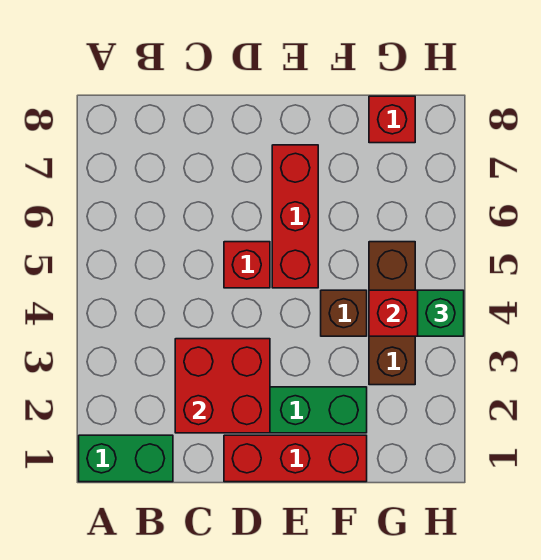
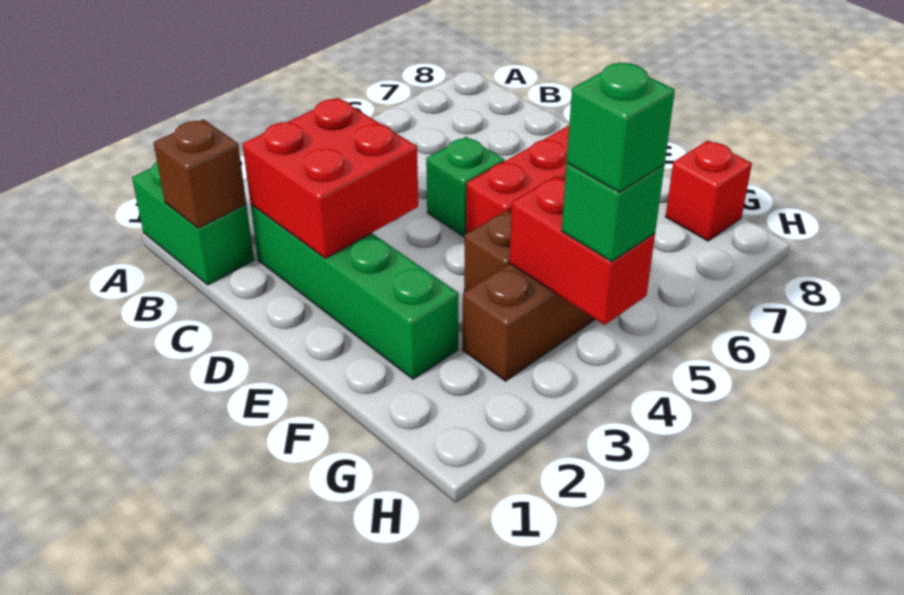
none -> brown 1x1 brick [153,119,246,228]
red 1x3 brick [224,435,367,482] -> none
red 1x1 brick [224,242,270,288] -> green 1x1 brick [426,137,504,237]
none -> green 1x1 brick [567,63,675,192]

